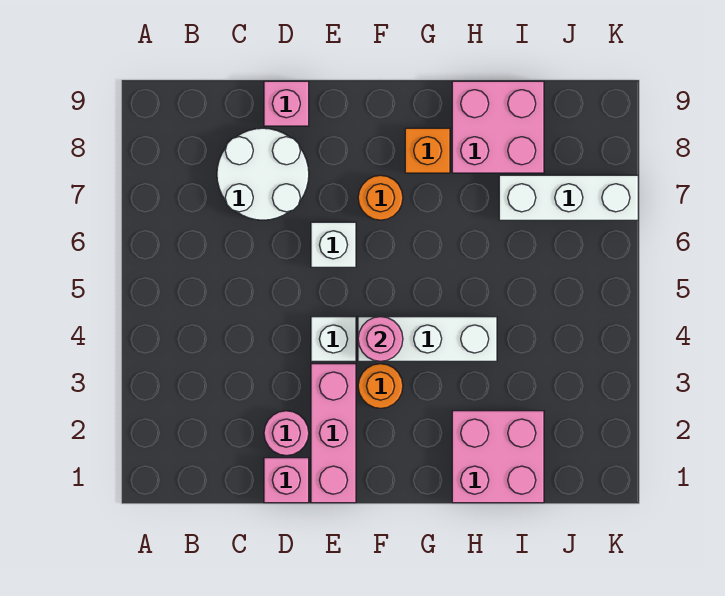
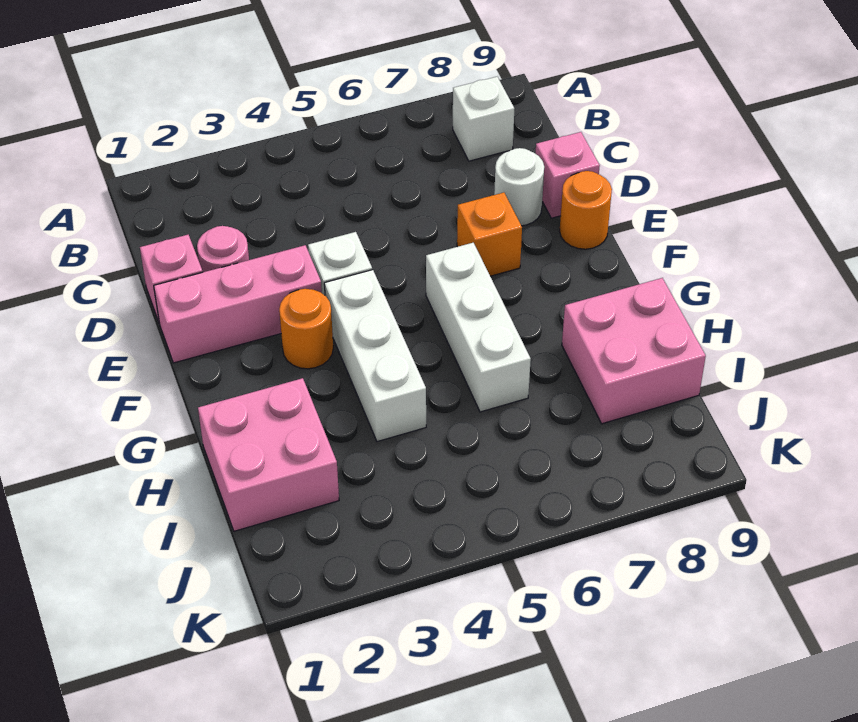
white 2x2 round brick [217,128,309,220] -> white 1x1 round brick [494,148,544,226]
white 1x1 brick [311,222,356,267] -> white 1x1 brick moved to [453,77,514,161]
pink 1x1 round brick [358,317,403,361] -> none
orange 1x1 round brick [358,175,403,220] -> orange 1x1 round brick moved to [560,171,612,249]
orange 1x1 brick [405,128,450,173] -> orange 1x1 brick moved to [457,193,522,276]
white 1x3 brick [499,175,638,220] -> white 1x3 brick moved to [426,243,531,412]

